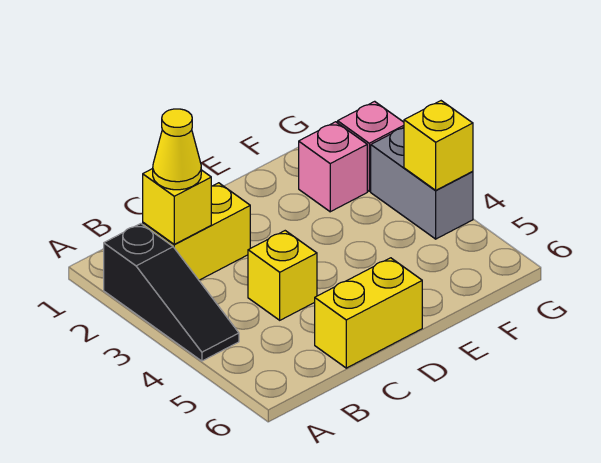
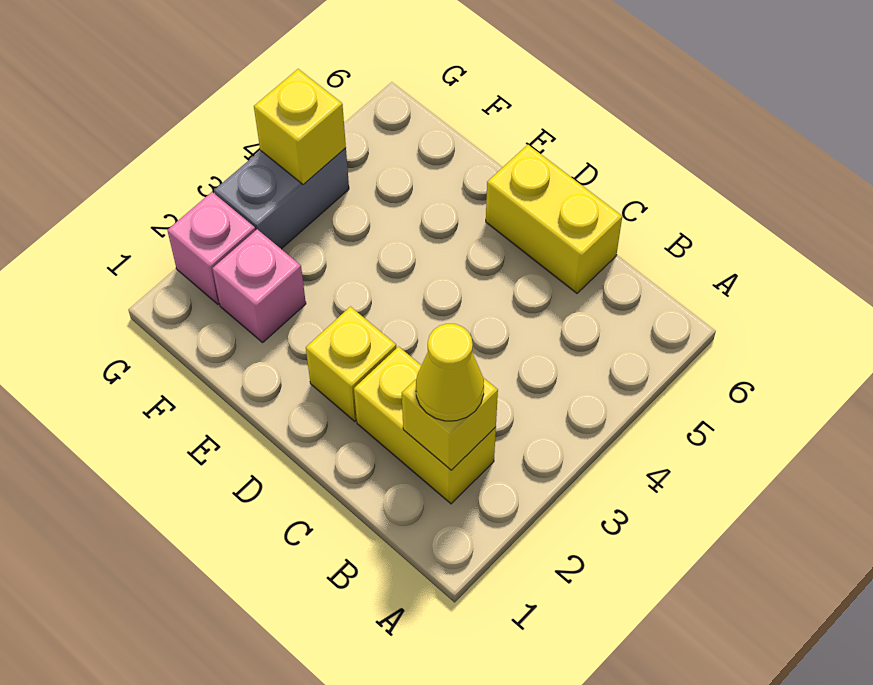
black 1x3 slope [104,224,239,361] -> none
yellow 1x1 brick [248,231,317,320] -> yellow 1x1 brick moved to [306,307,396,421]

